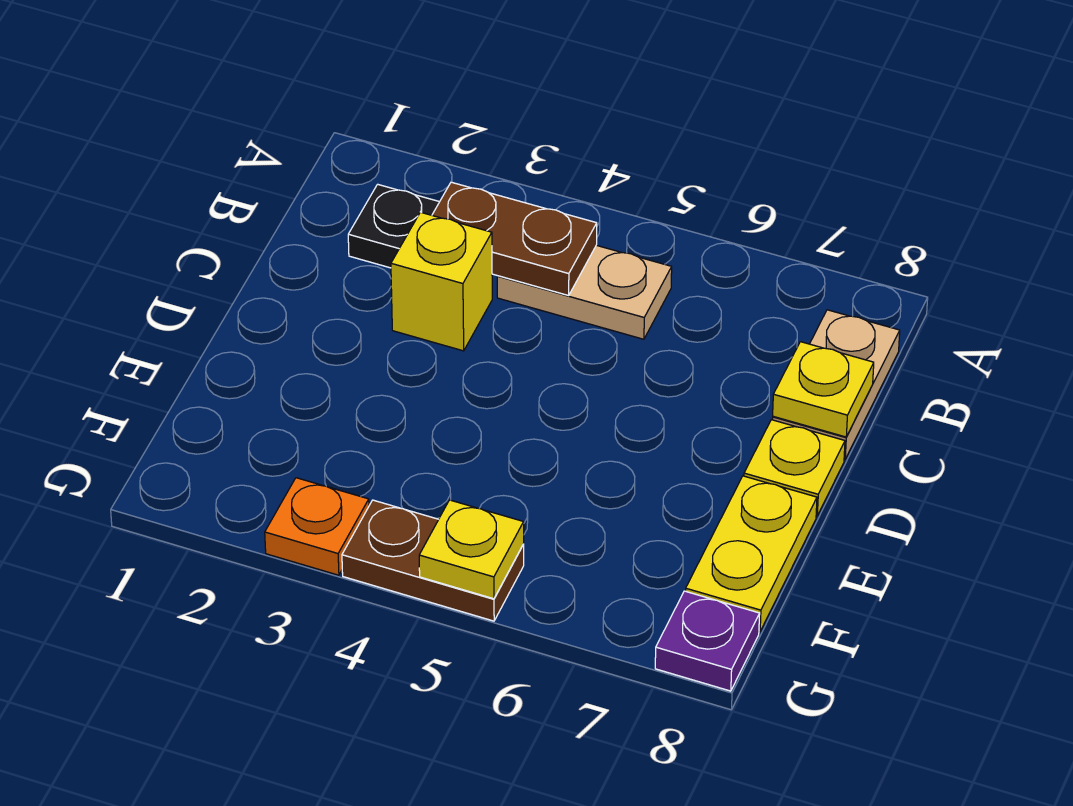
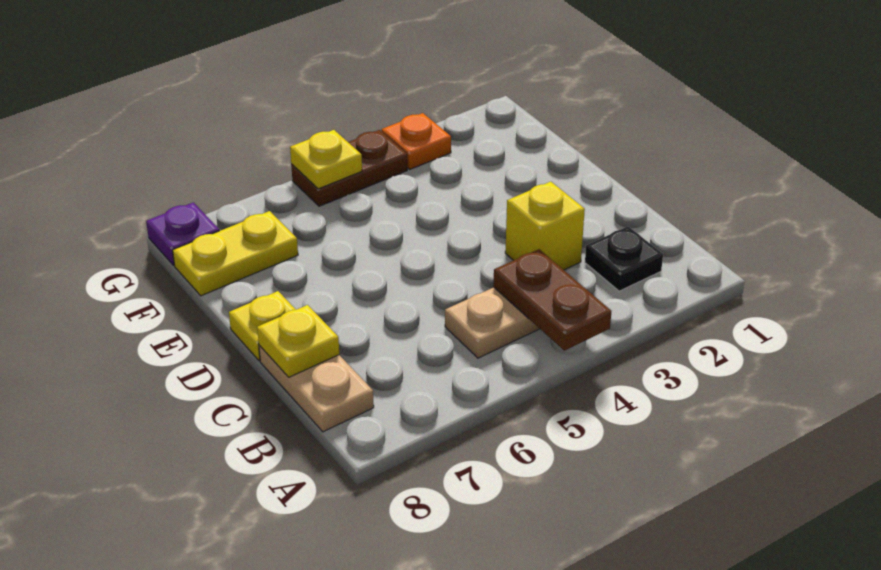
brown 1x2 plate [432,182,597,295] -> brown 1x2 plate turned to [493,249,611,351]
yellow 1x2 plate [686,476,817,632] -> yellow 1x2 plate turned to [173,211,298,296]

